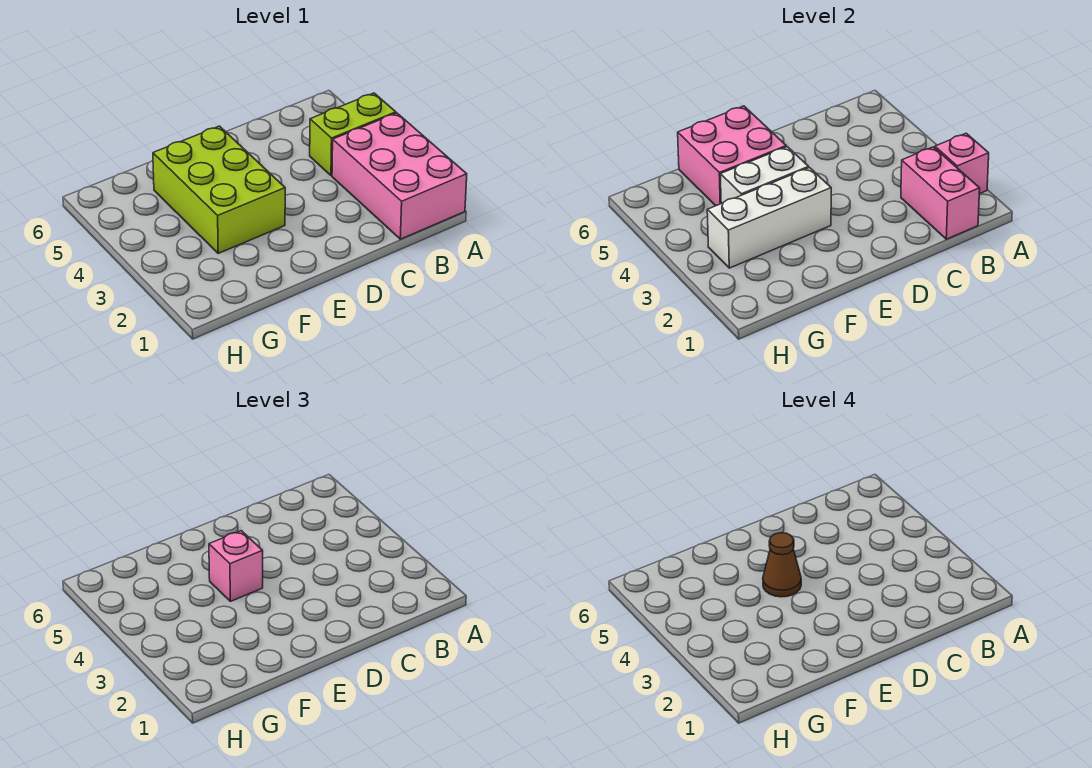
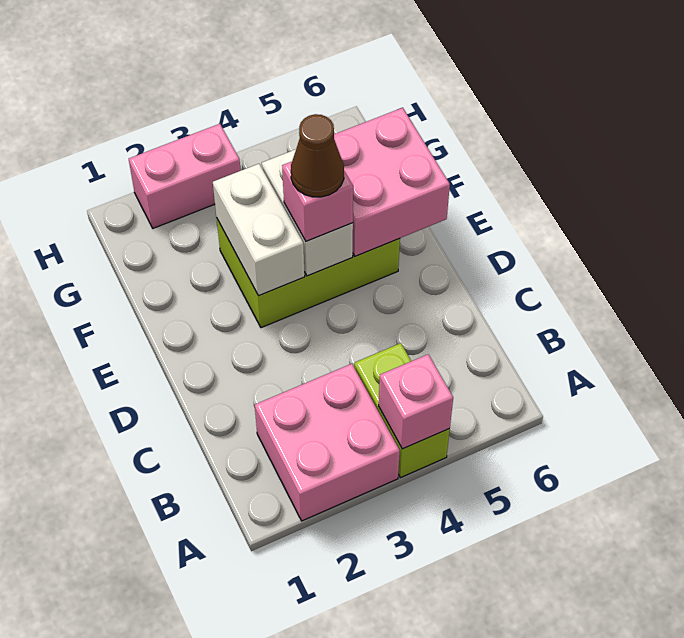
pink 2x3 brick [332,113,467,239] -> pink 2x2 brick [255,364,400,521]
pink 1x1 brick [935,133,989,194] -> pink 1x1 brick moved to [379,354,453,449]
pink 1x2 brick [901,147,980,239] -> pink 1x2 brick moved to [129,124,241,228]
white 1x3 brick [707,168,831,268] -> white 1x2 brick [213,164,305,296]

